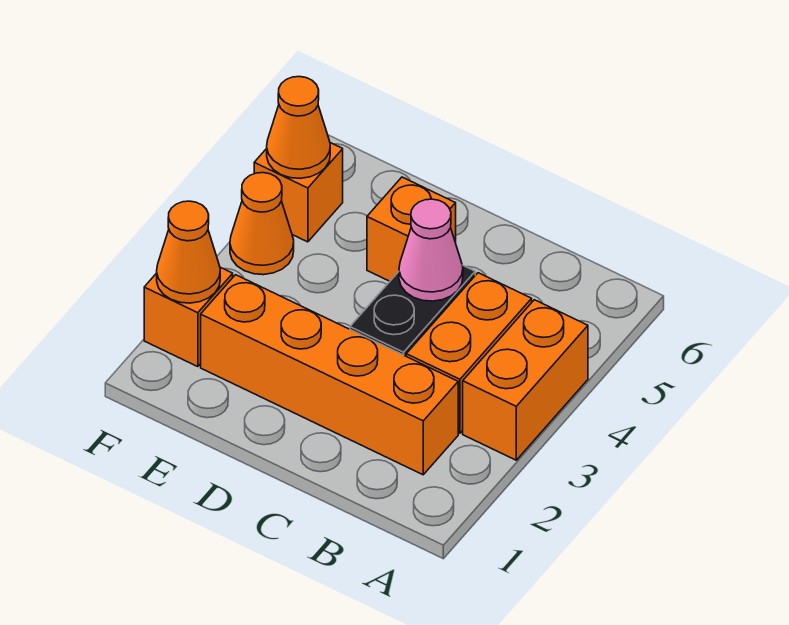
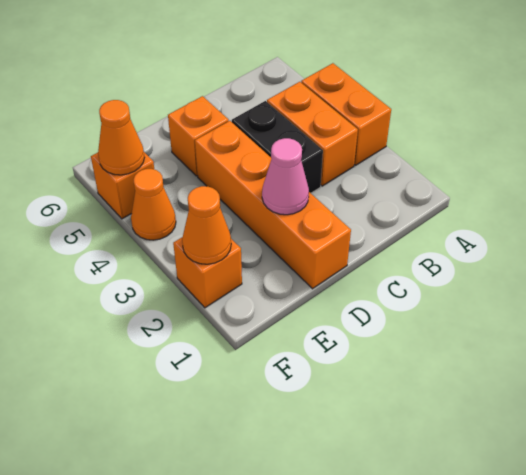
orange 1x4 brick [201,275,458,475] -> orange 1x4 brick turned to [195,121,351,289]
pink 1x1 cone [399,199,463,301] -> pink 1x1 cone moved to [262,138,309,215]

